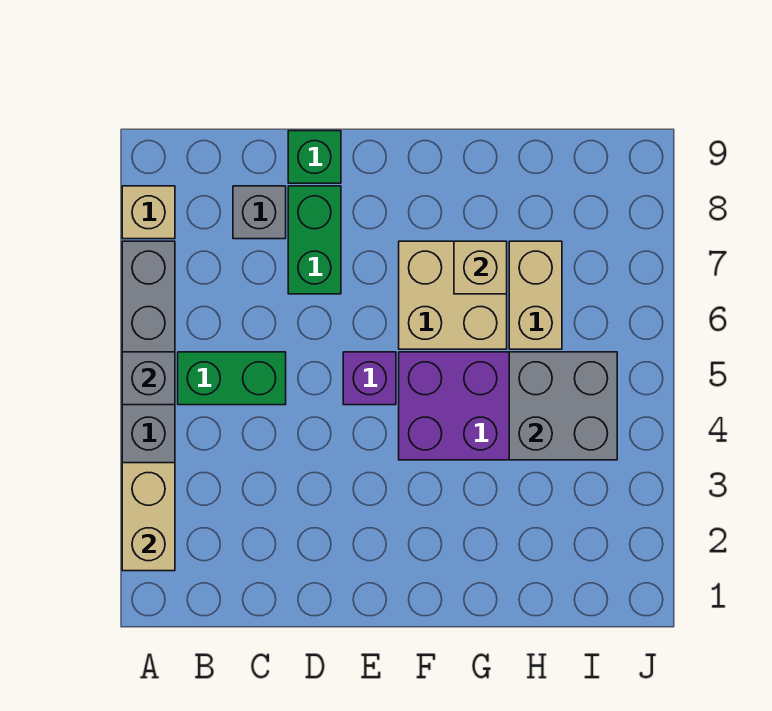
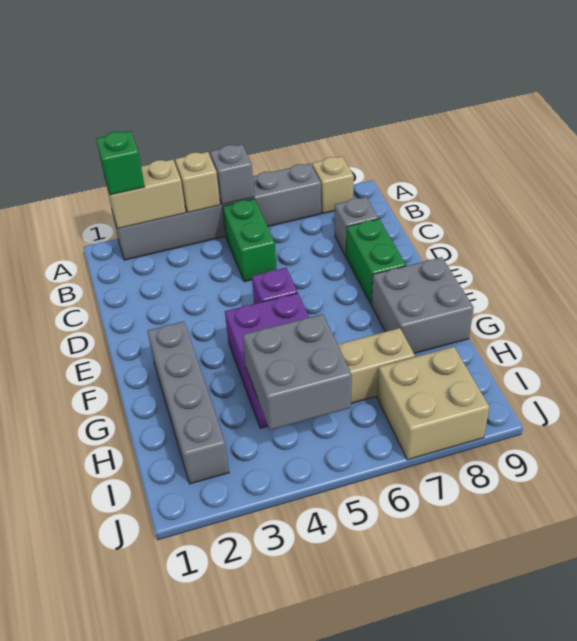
green 1x2 brick [288,186,341,294] -> green 1x2 brick turned to [346,219,406,305]
green 1x1 brick [288,131,341,183] -> green 1x1 brick moved to [96,131,145,195]
none -> grey 1x4 brick [147,321,229,484]
tan 2x2 brick [399,241,507,349] -> tan 2x2 brick moved to [377,347,490,460]
none -> grey 2x2 brick [372,257,474,353]
tan 1x1 brick [454,241,507,294] -> tan 1x1 brick moved to [175,152,220,212]

